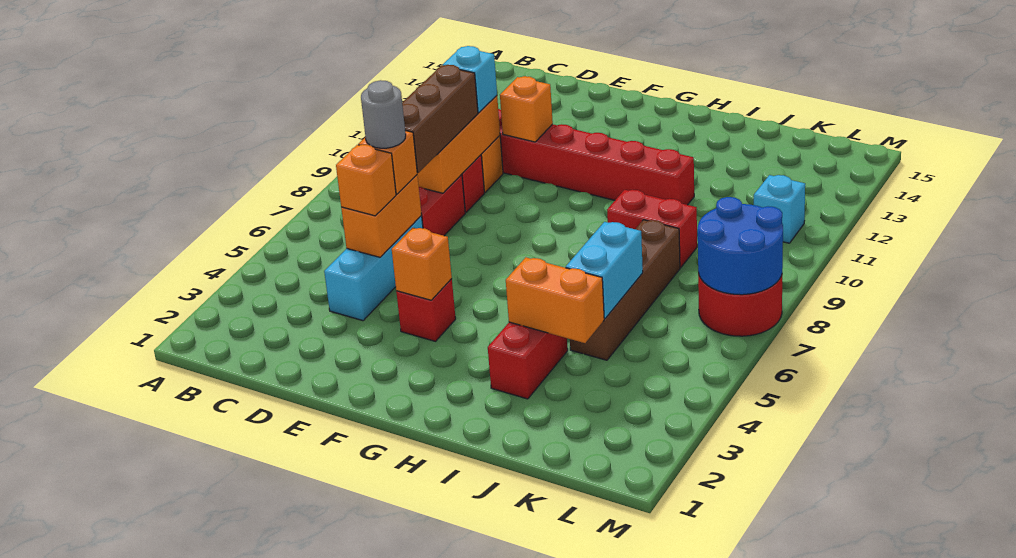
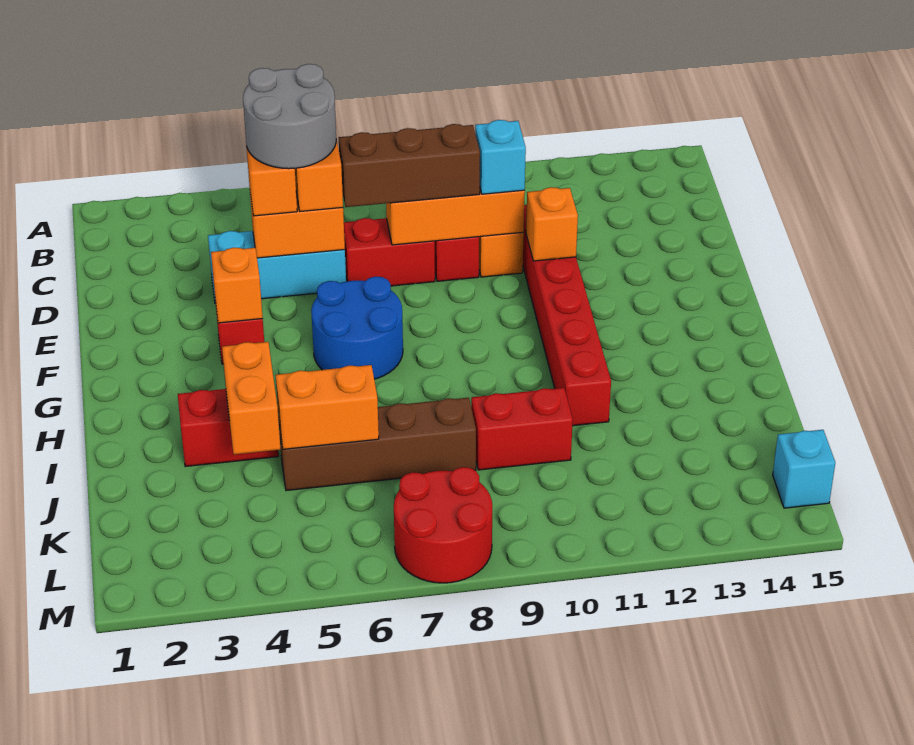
grey 1x1 round brick [361,80,406,148] -> grey 2x2 round brick [243,64,336,169]
red 1x2 brick [607,190,697,268] -> red 1x2 brick turned to [471,388,573,470]
cyan 1x2 brick [566,222,643,319] -> orange 1x2 brick [276,365,379,449]
blue 2x2 round brick [698,197,783,295] -> blue 2x2 round brick moved to [311,276,403,379]
cyan 1x1 brick [754,175,805,243] -> cyan 1x1 brick moved to [773,430,835,508]

